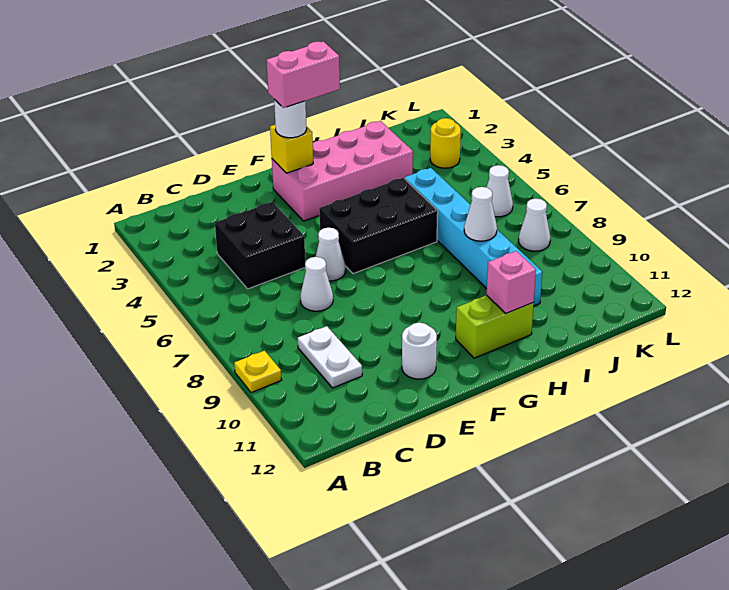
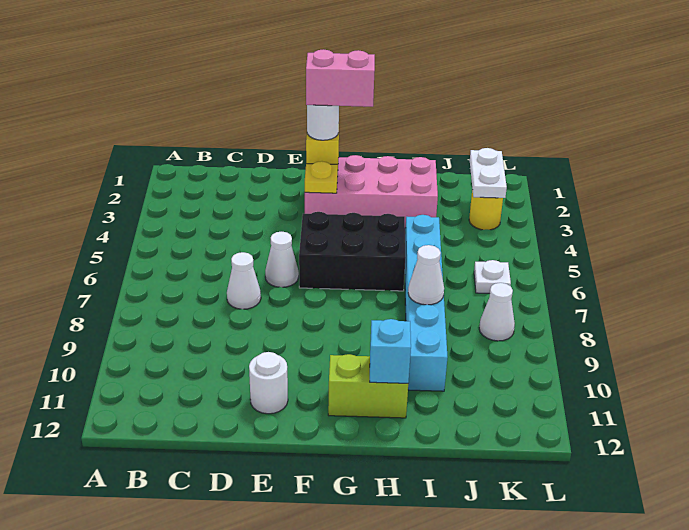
yellow 1x1 plate [234,351,281,393] -> yellow 1x1 plate moved to [305,161,338,193]
black 2x2 brick [215,202,305,289] -> none
white 1x2 plate [298,326,362,388] -> white 1x2 plate moved to [470,148,507,198]
pink 1x1 brick [486,251,536,313] -> cyan 1x1 brick [370,319,411,383]
white 1x1 cone [487,165,513,217] -> white 1x1 plate [474,260,511,294]

